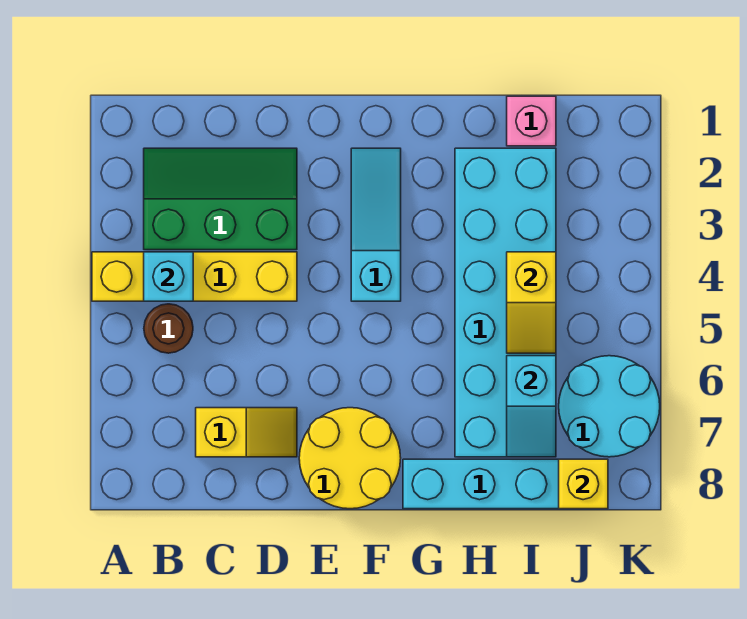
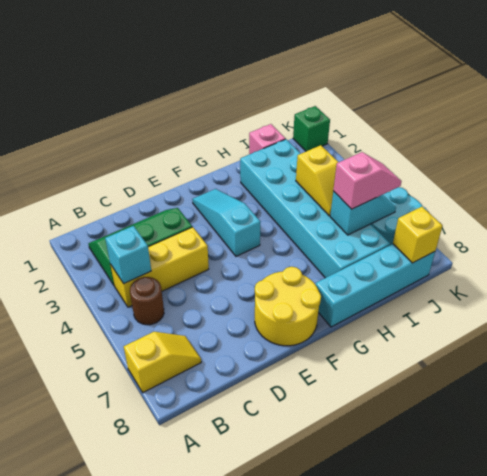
yellow 1x4 brick [92,252,297,301] -> yellow 1x3 brick [110,227,209,307]
yellow 1x2 slope [196,408,297,457] -> yellow 1x2 slope moved to [124,332,201,392]
cyan 1x2 slope [507,356,556,457] -> cyan 1x2 slope turned to [330,191,396,235]
none -> pink 1x2 slope [333,152,402,209]
none -> green 1x1 brick [293,106,330,151]

